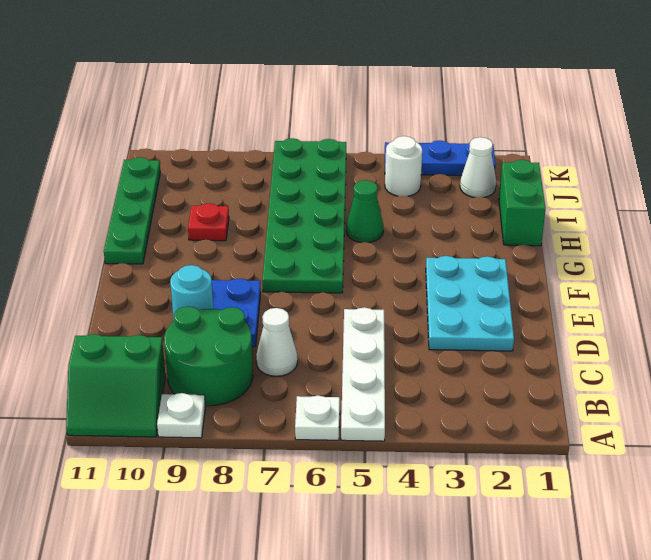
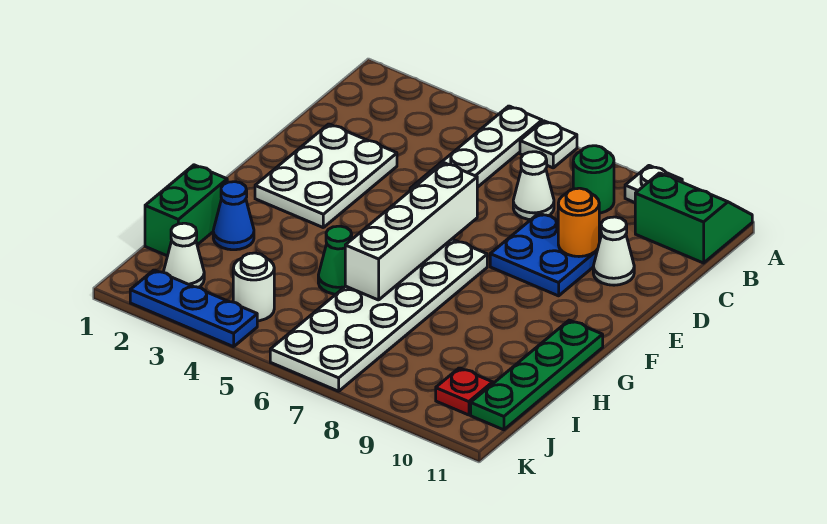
green 2x2 round brick [164,306,253,406] -> green 1x1 round brick [573,146,614,213]
cyan 2x3 plate [426,256,514,351] -> white 2x3 plate [255,124,397,227]
cyan 1x1 round brick [170,265,213,319] -> orange 1x1 round brick [558,188,599,257]
none -> white 1x1 cone [593,217,634,285]
none -> white 1x4 brick [345,163,477,300]
green 2x6 plate [262,138,346,293] -> white 2x6 plate [270,239,487,391]
none -> blue 1x1 cone [213,182,254,250]
red 1x1 plate [188,203,229,241] -> red 1x1 plate moved to [436,368,493,415]

